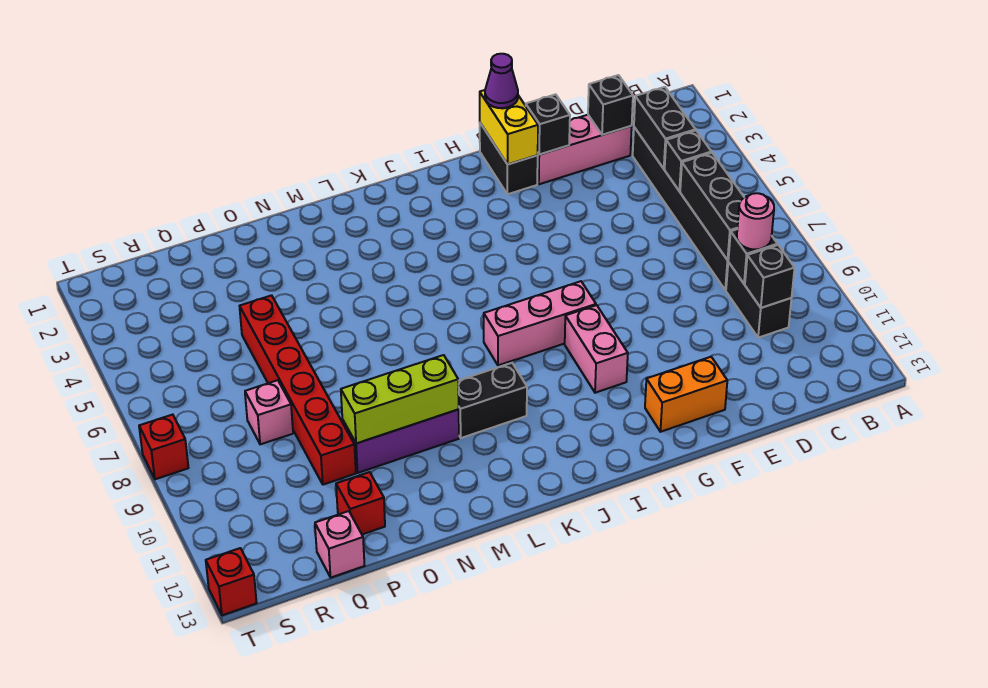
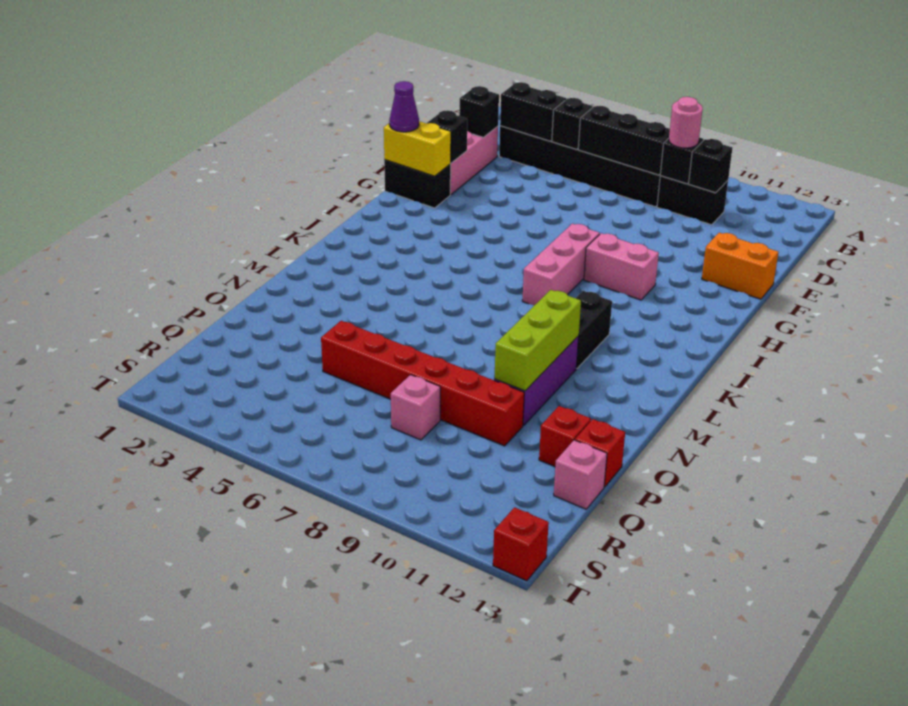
orange 1x2 brick [645,357,727,432] -> orange 1x2 brick turned to [702,233,779,299]
red 1x1 brick [139,415,188,479] -> red 1x1 brick moved to [575,419,625,487]

